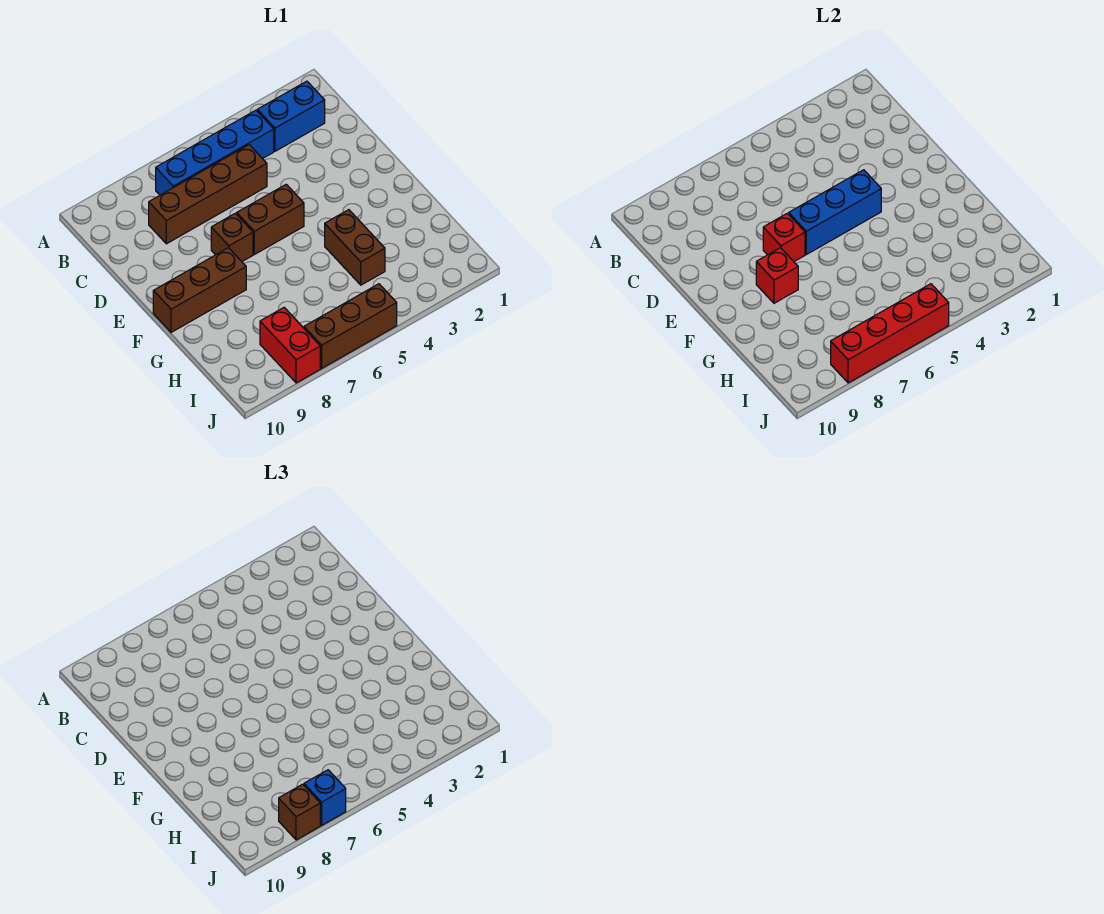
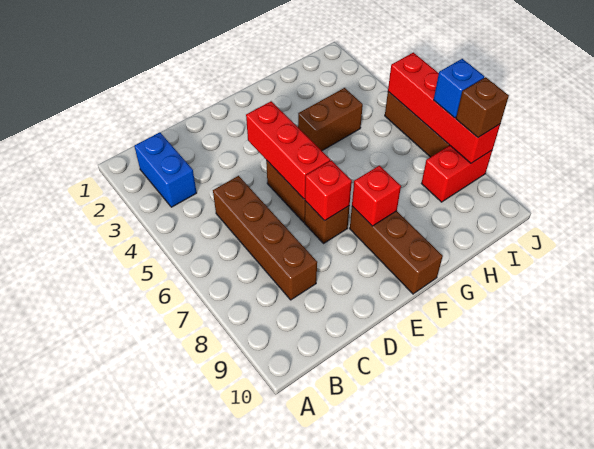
blue 1x4 brick [156,110,274,195] -> none
blue 1x3 brick [789,170,881,254] -> red 1x3 brick [246,101,330,199]

